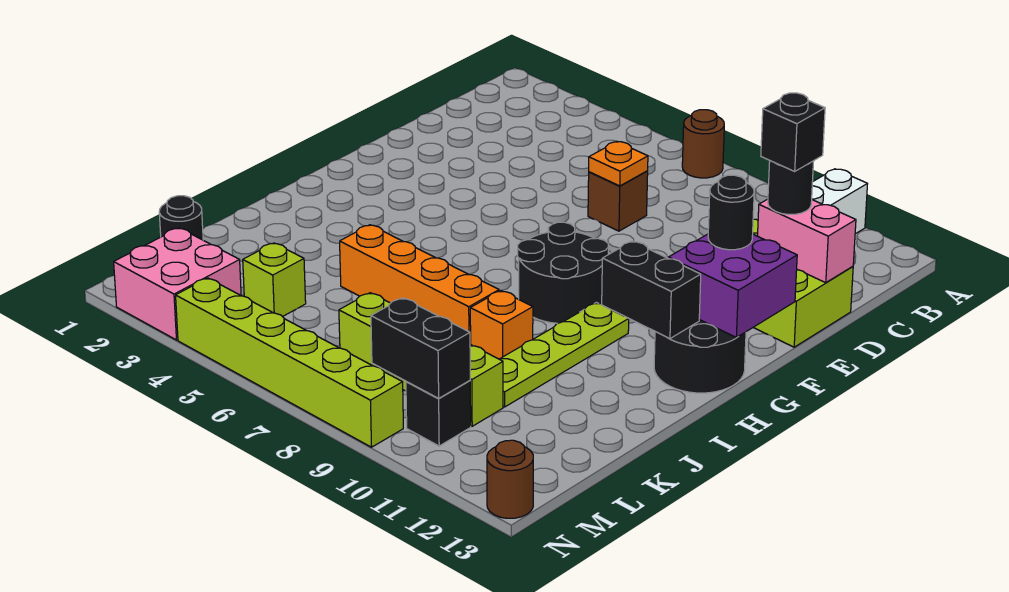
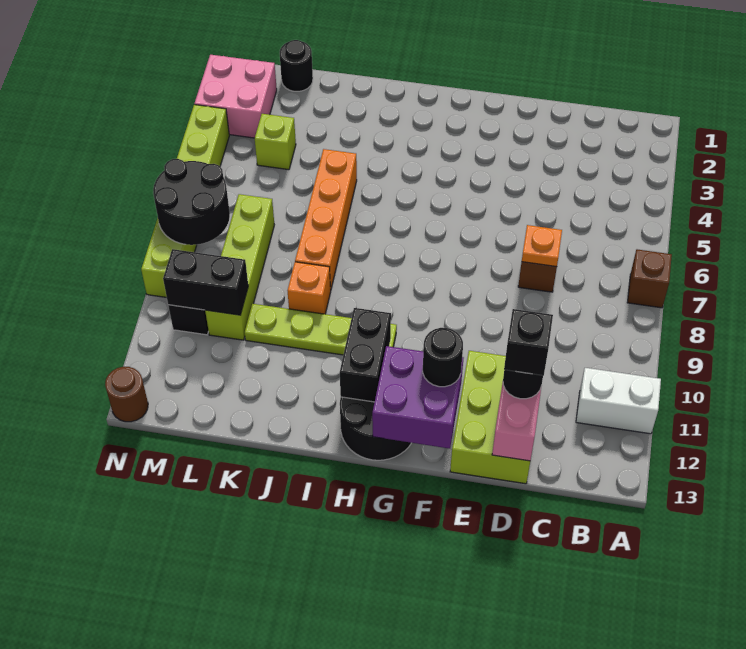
brown 1x1 round brick [682,110,724,178] -> brown 1x1 brick [627,249,672,308]
black 2x2 round brick [518,222,609,323] -> black 2x2 round brick moved to [153,159,230,245]
black 1x2 brick [371,298,470,399] -> black 1x2 brick turned to [163,249,248,315]

